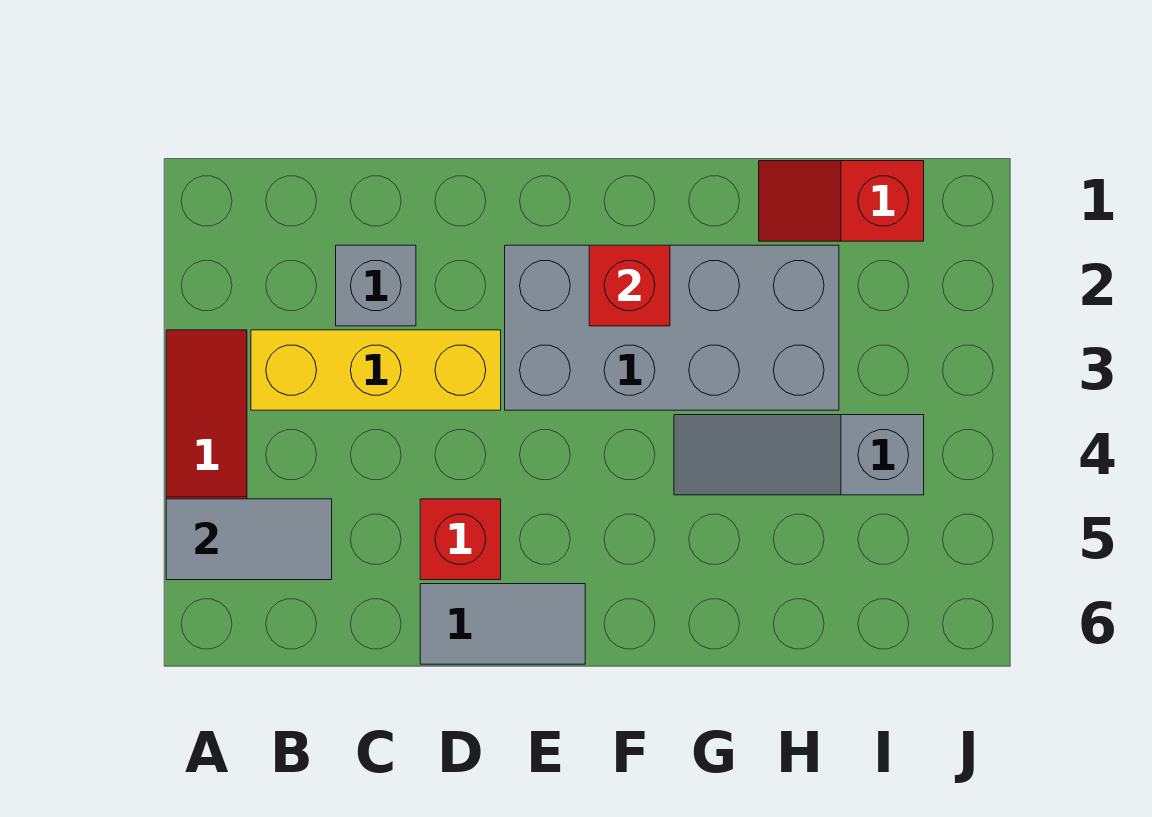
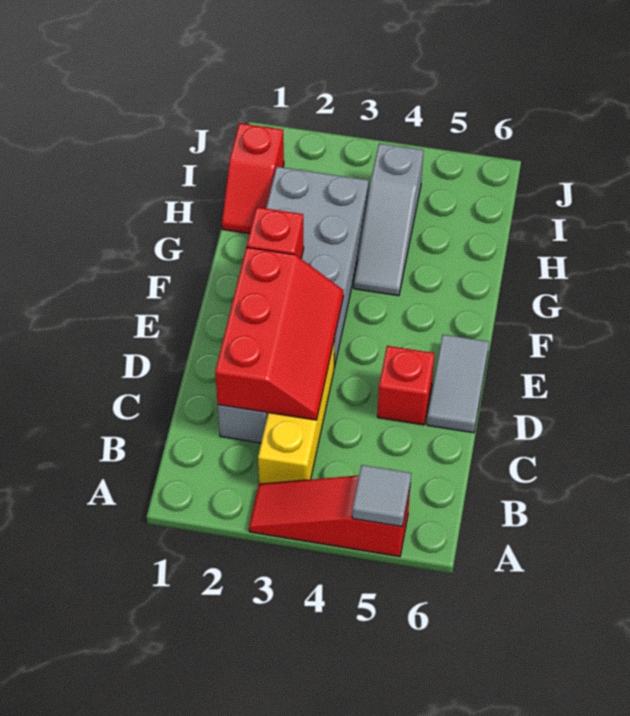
grey 1x2 tile [166,499,332,580] -> grey 1x1 tile [352,465,411,527]
none -> red 2x3 slope [215,247,344,420]

